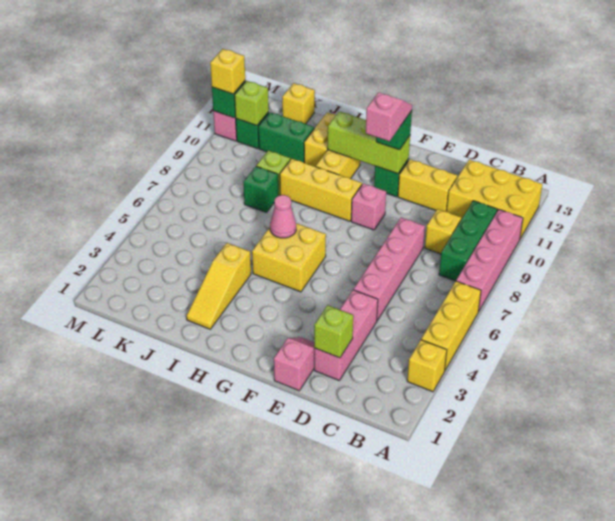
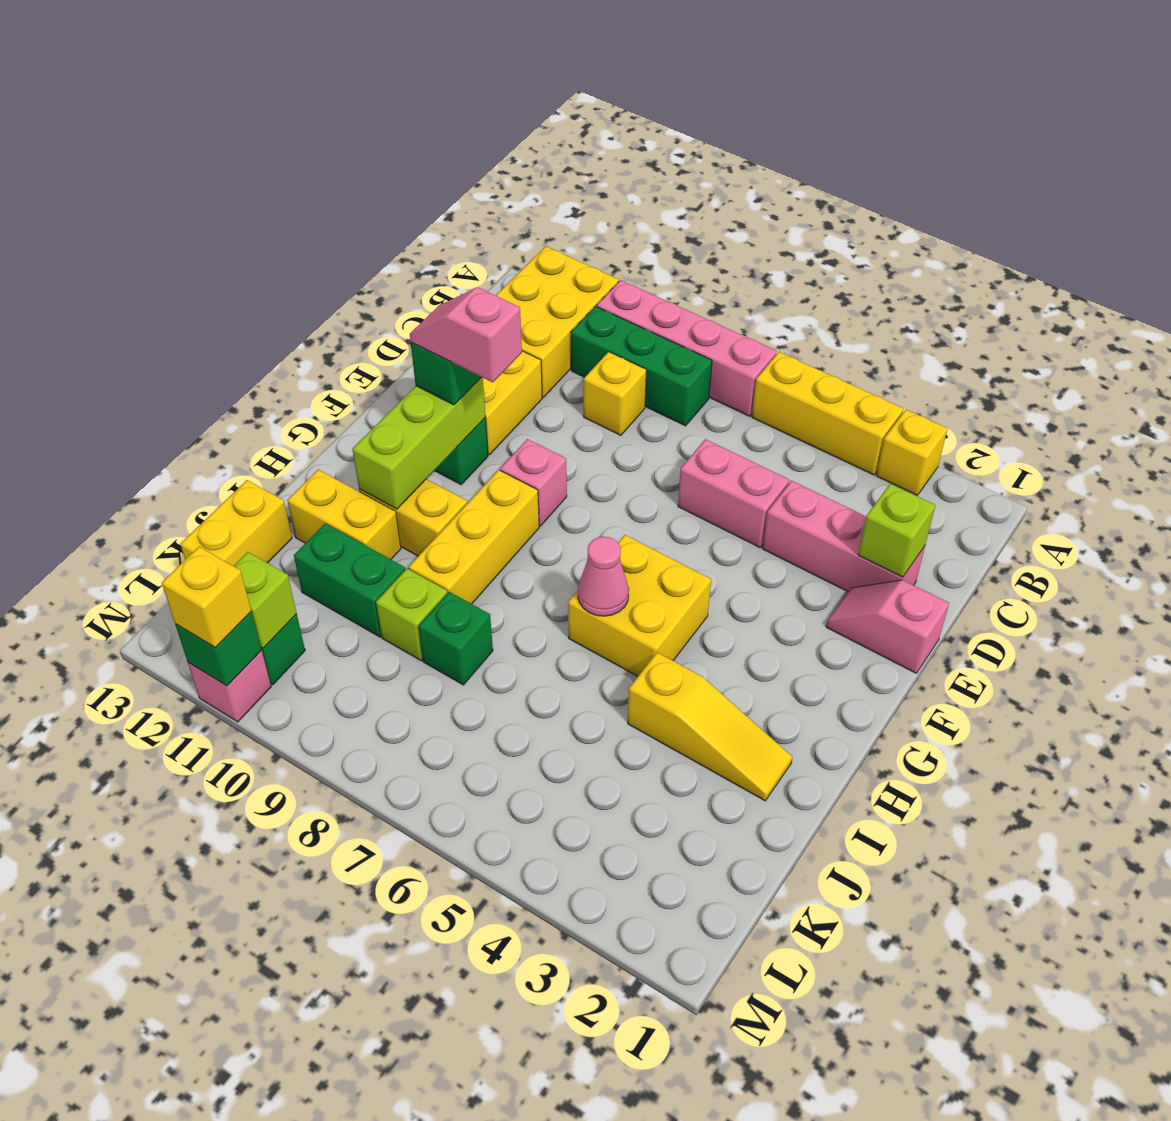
pink 1x4 brick [354,217,425,320] -> pink 1x2 brick [678,439,789,548]
green 1x2 brick [258,112,314,163] -> green 1x2 brick turned to [294,523,405,637]
yellow 1x1 brick [282,83,315,124] -> yellow 1x2 brick [180,480,292,566]

